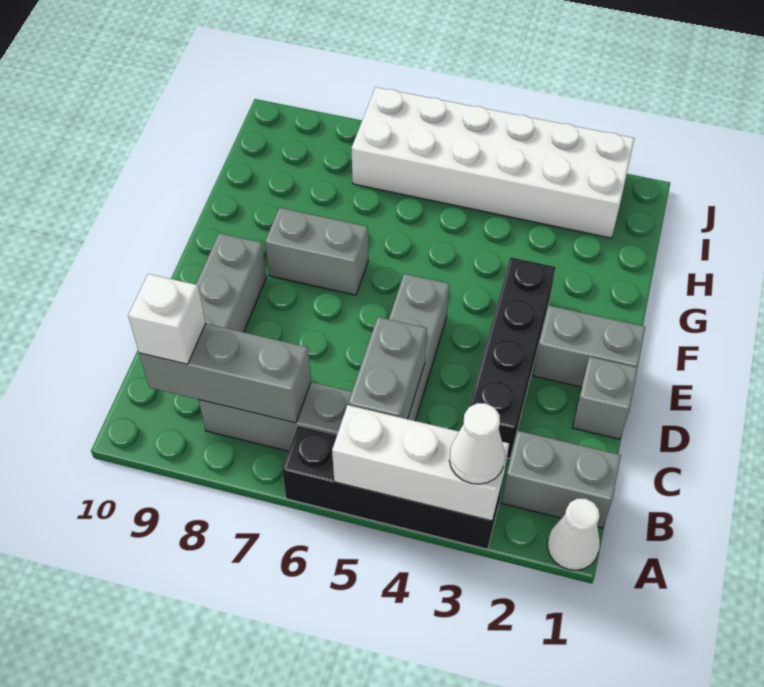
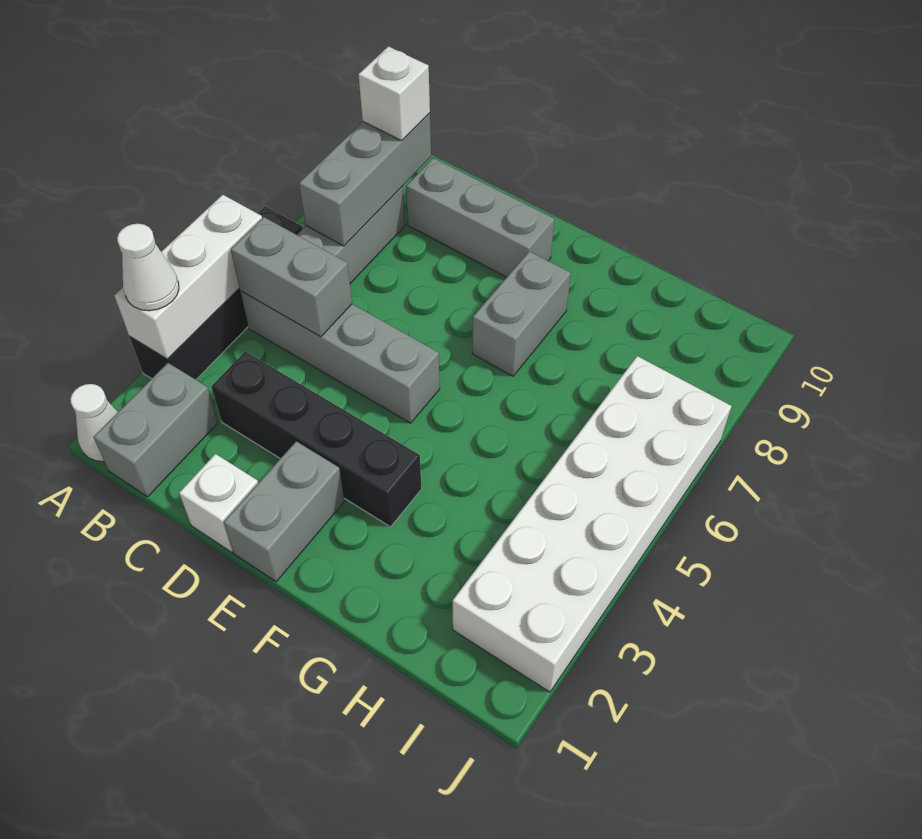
grey 1x1 brick [573,357,638,439] -> white 1x1 brick [179,454,258,553]

